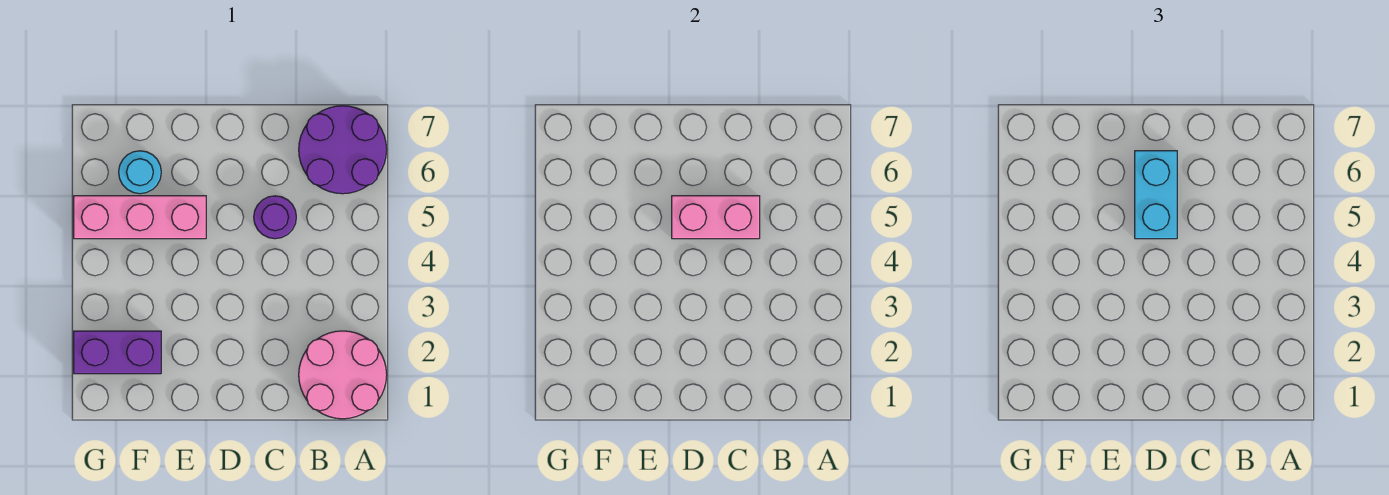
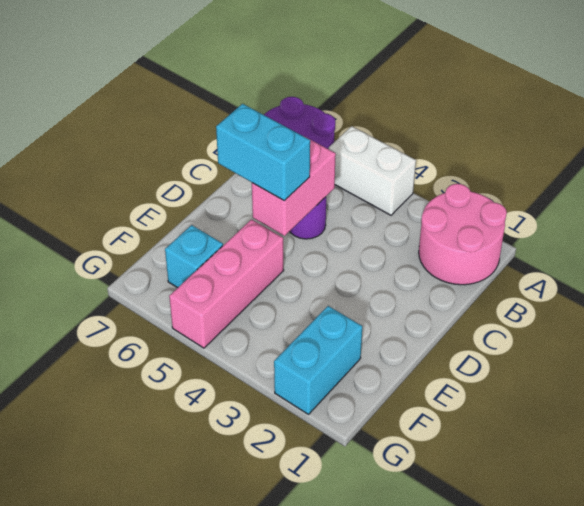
none -> white 1x2 brick [329,126,416,215]
purple 1x2 brick [74,331,161,374] -> cyan 1x2 brick [274,306,362,414]
cyan 1x1 round brick [119,151,161,194] -> cyan 1x1 brick [165,225,223,288]

